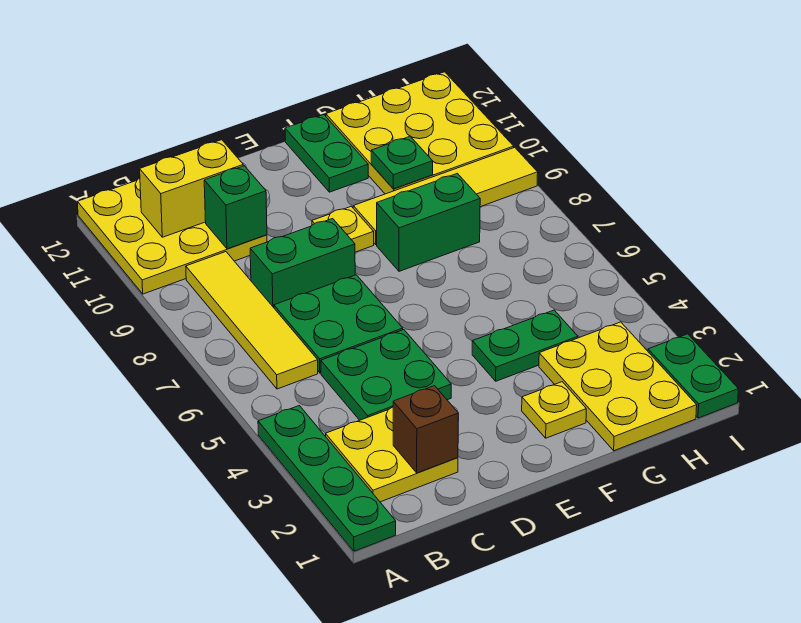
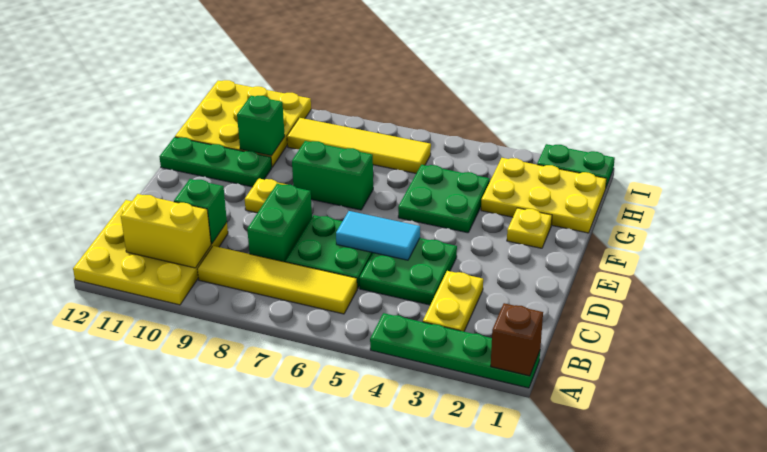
yellow 2x2 plate [326,407,458,502] -> yellow 1x2 plate [423,271,483,332]
yellow 1x2 brick [140,140,243,237] -> yellow 1x2 brick turned to [121,194,211,268]
brown 1x1 brick [393,386,458,473] -> brown 1x1 brick moved to [491,303,543,376]
none -> cyan 1x2 tile [336,211,420,260]
green 1x2 plate [472,310,578,381] -> green 2x2 plate [398,165,490,233]
green 1x2 brick [377,173,480,271] -> green 1x2 brick turned to [292,141,373,210]
yellow 1x4 tile [353,147,538,245] -> yellow 1x4 tile turned to [287,118,431,173]
green 1x2 plate [285,115,368,192] -> green 1x3 plate [159,137,272,187]
green 1x1 plate [371,136,433,189] -> green 1x1 brick [237,96,285,156]

